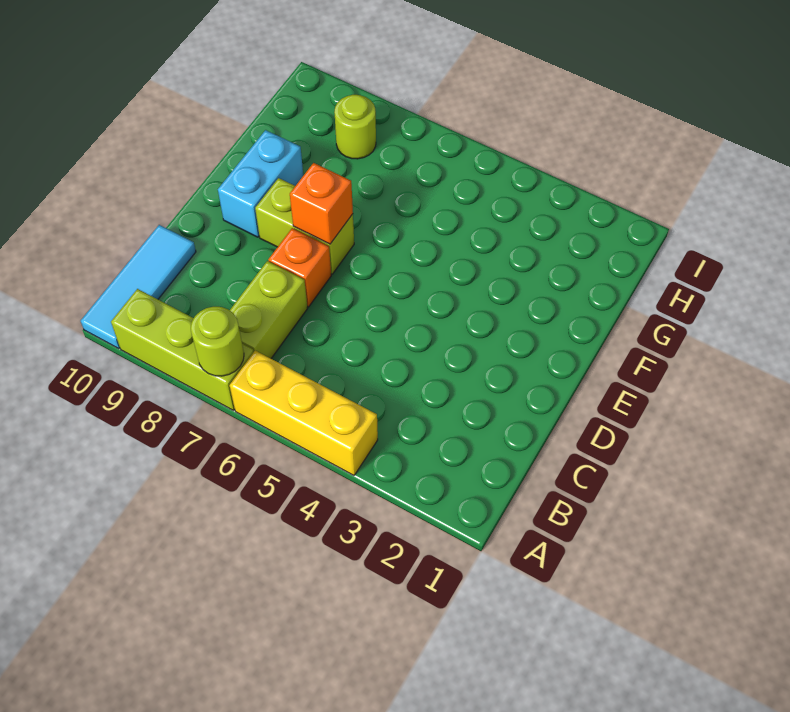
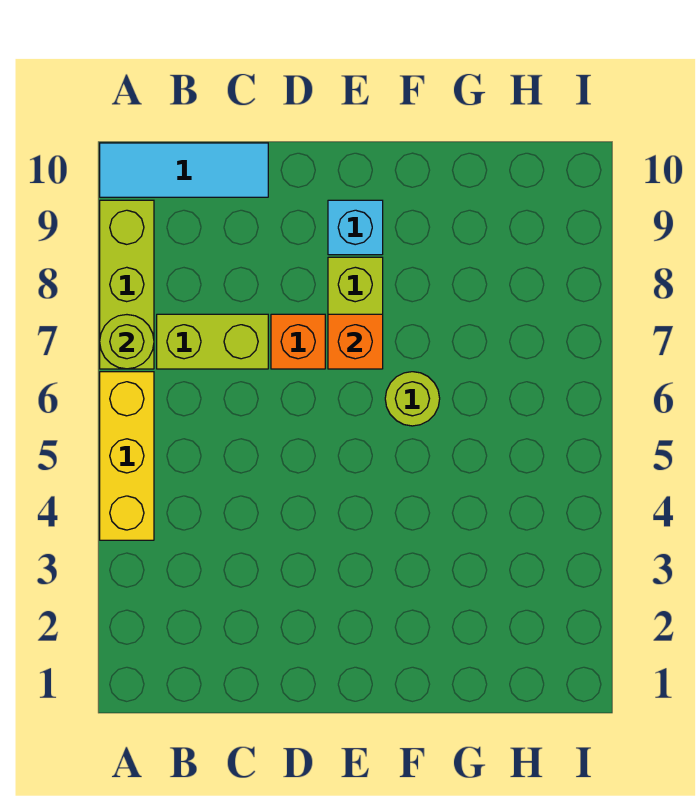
cyan 1x2 brick [218,130,303,237] -> cyan 1x1 brick [328,200,383,255]
lime 1x1 round brick [334,94,376,159] -> lime 1x1 round brick moved to [385,372,440,426]

